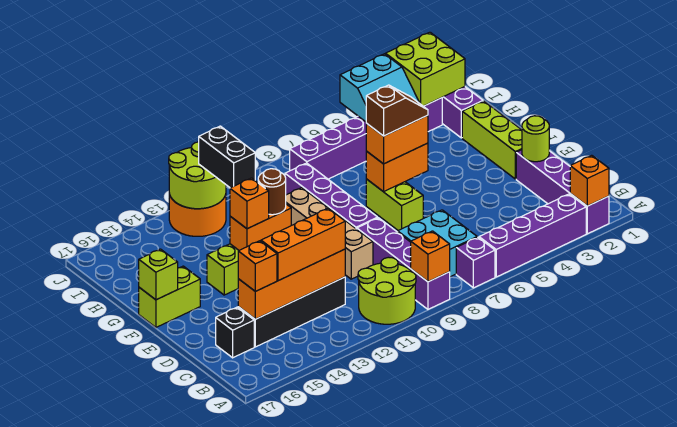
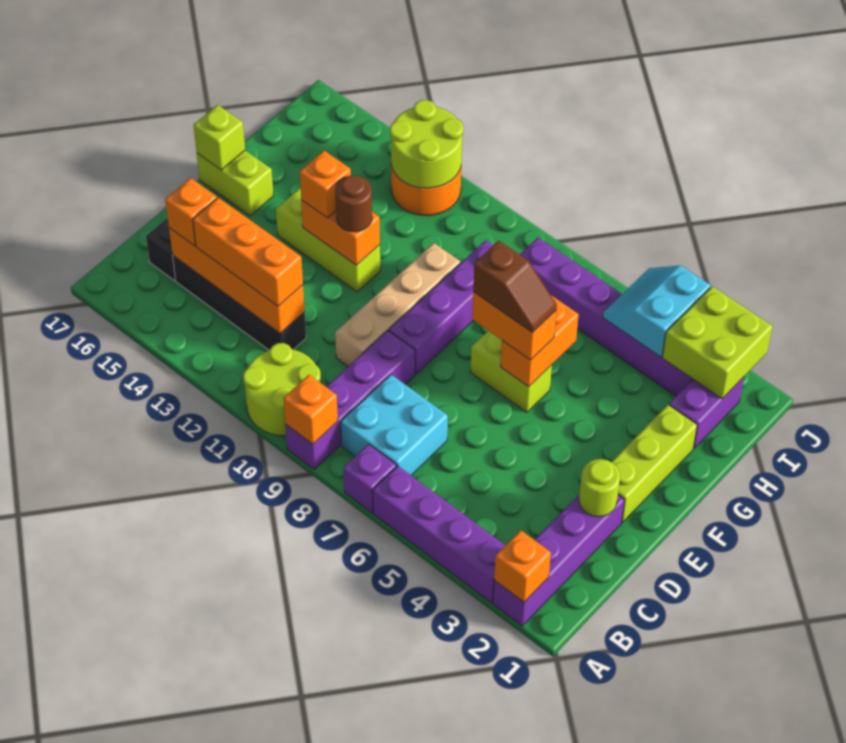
lime 1x2 brick [366,179,423,230] -> lime 1x2 brick turned to [470,331,552,412]
orange 1x2 brick [366,143,428,192] -> orange 1x2 brick turned to [501,295,579,387]
black 1x2 brick [199,126,255,188] -> none
cyan 2x2 slope [340,54,419,122] -> cyan 2x2 slope turned to [603,265,711,357]

